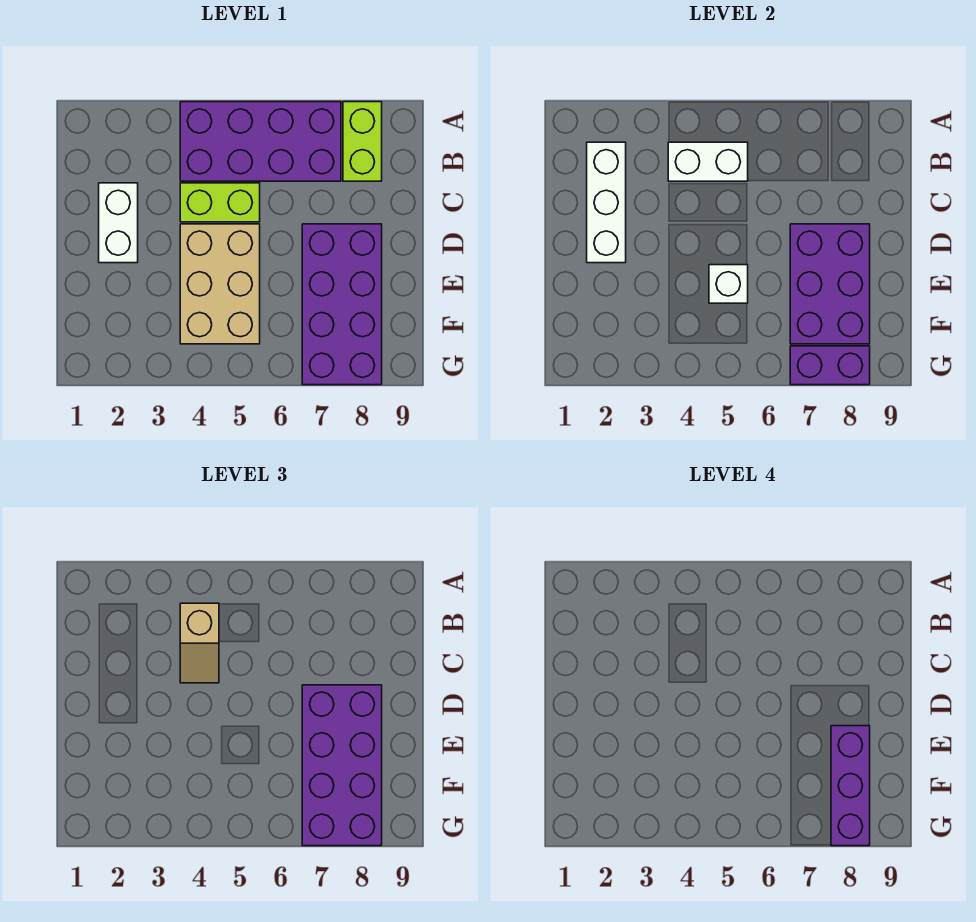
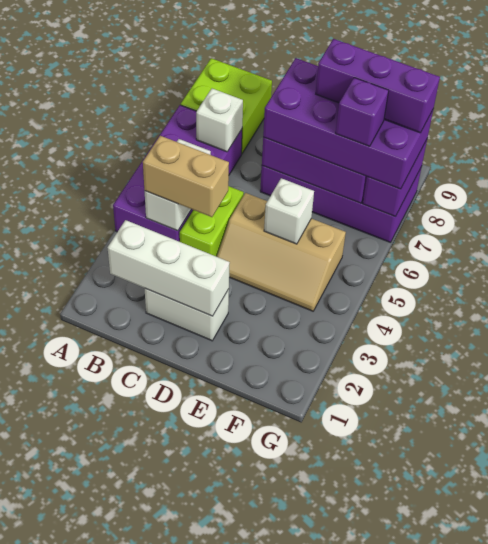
lime 1x2 brick [343,102,382,181] -> lime 2x2 brick [181,58,272,154]
tan 1x2 slope [180,603,219,683] -> tan 1x2 brick [143,136,229,217]
none -> white 1x1 brick [196,89,243,152]
tan 2x3 brick [180,224,260,344] -> tan 2x3 slope [217,193,346,311]
none -> purple 1x1 brick [336,78,389,146]

